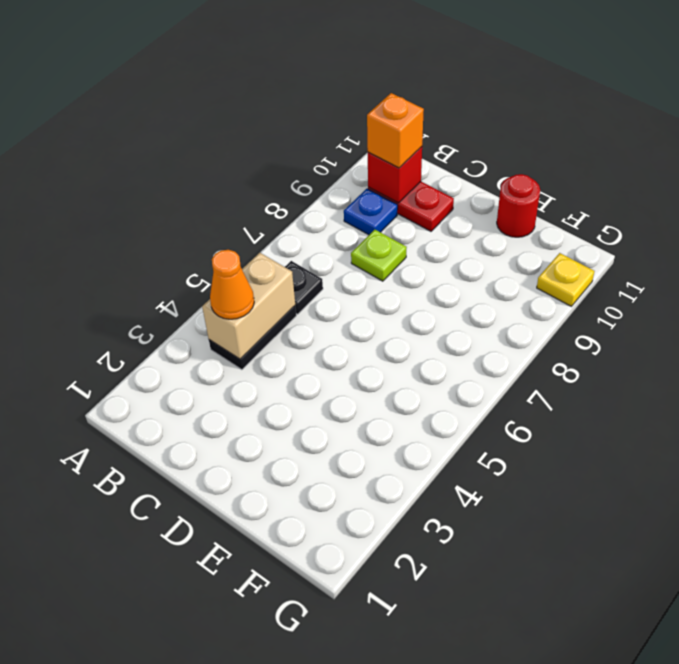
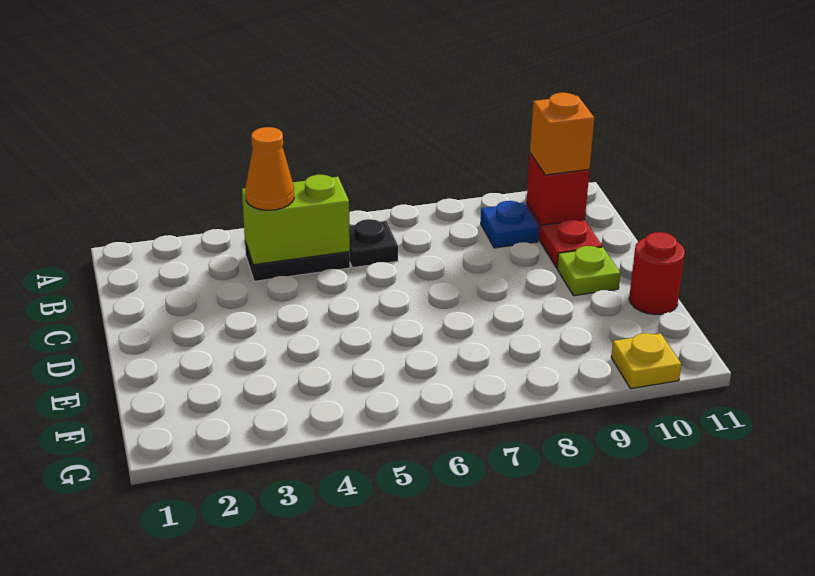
tan 1x2 brick [202,253,295,359] -> lime 1x2 brick [242,175,350,265]
lime 1x1 plate [351,230,407,281] -> lime 1x1 plate moved to [557,246,620,296]

